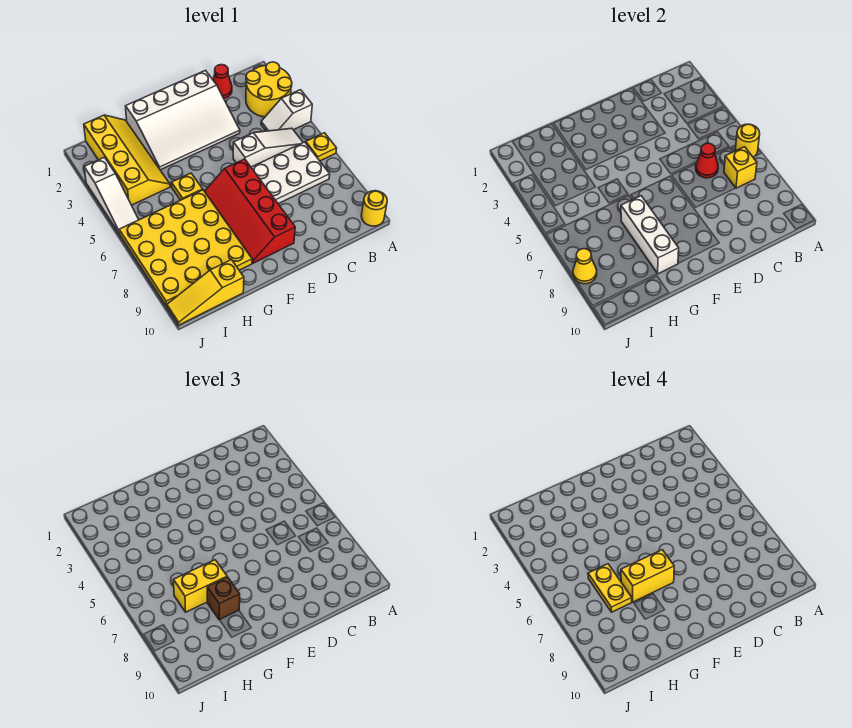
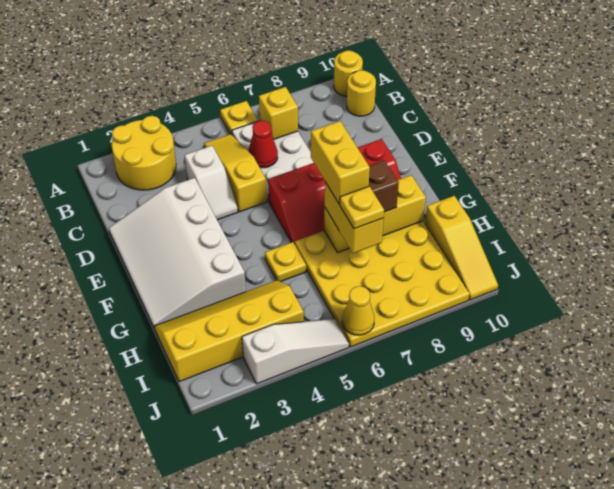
white 1x2 slope [261,90,312,131] -> white 1x2 slope moved to [184,146,238,220]
yellow 1x1 round brick [736,124,760,157] -> yellow 1x1 round brick moved to [347,70,376,116]
white 1x3 slope [233,128,303,167] -> yellow 1x3 slope [204,134,267,212]
red 1x1 cone [213,65,232,98] -> none
white 3x4 slope [126,70,240,170] -> white 3x4 slope turned to [109,178,246,328]
white 1x3 brick [621,196,679,274] -> yellow 1x3 brick [324,175,426,253]
yellow 1x2 plate [588,564,632,612] -> yellow 1x1 plate [340,186,384,229]
yellow 1x1 cone [573,249,597,284] -> yellow 1x1 cone moved to [342,286,374,335]

